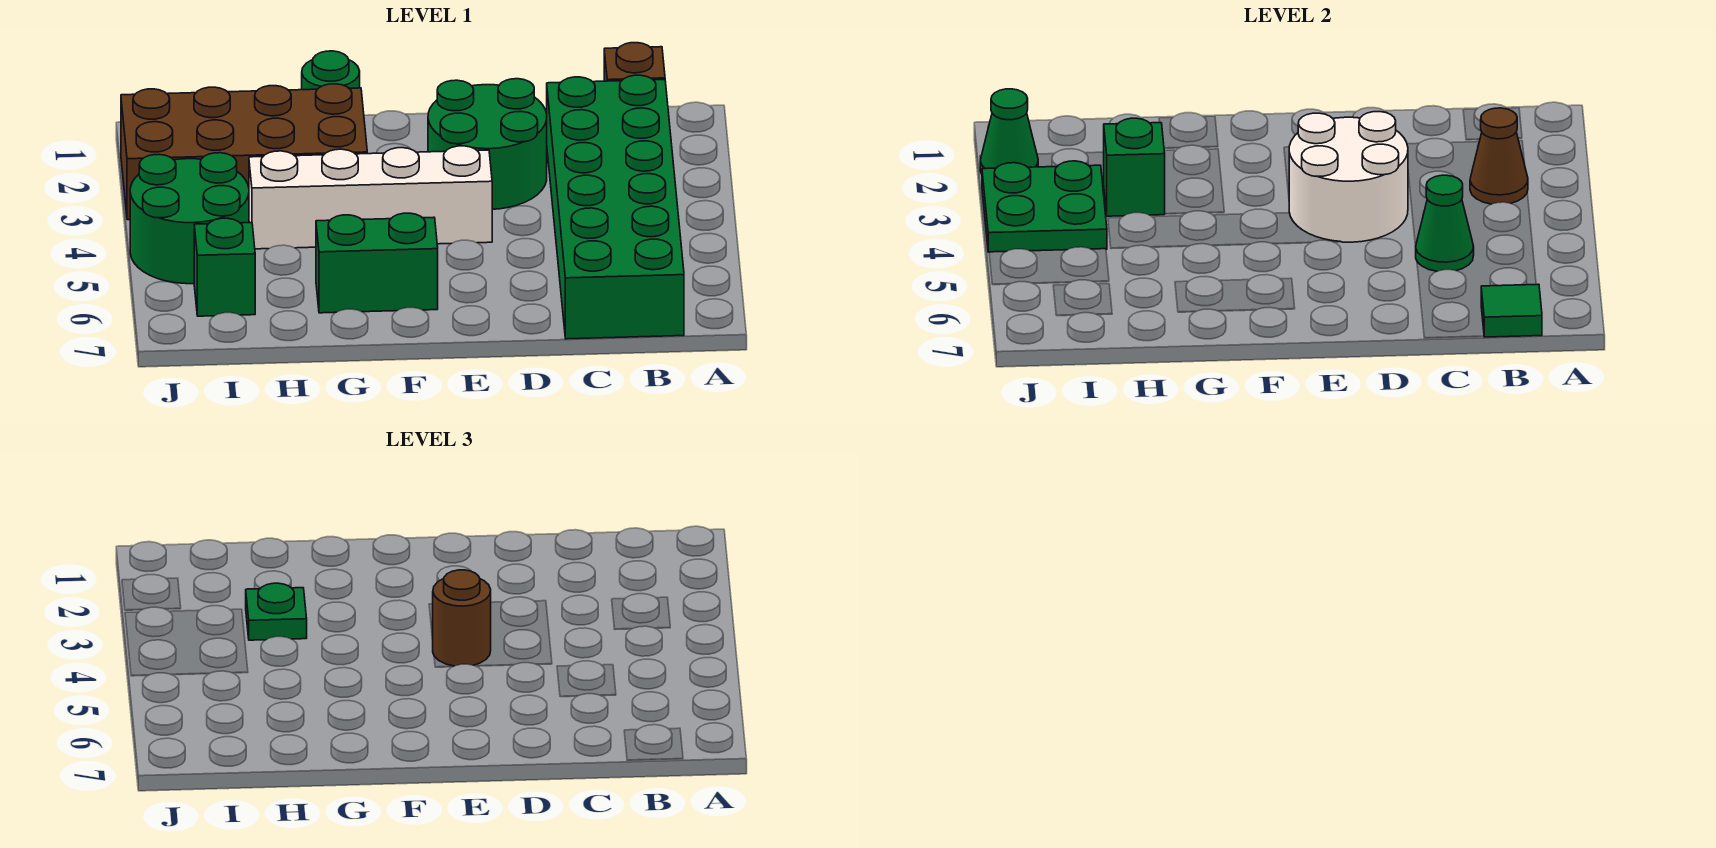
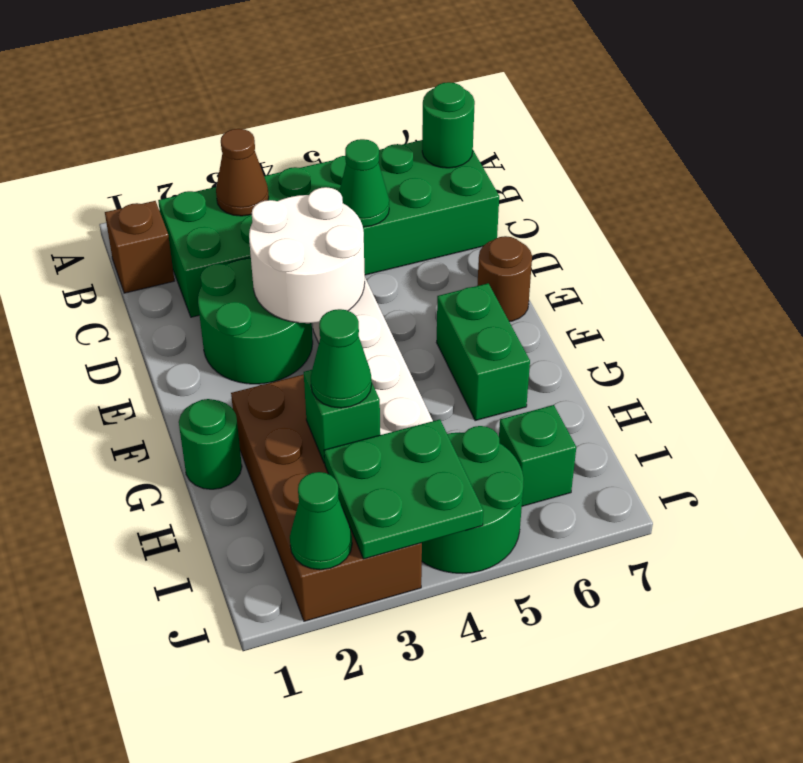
green 1x1 tile [1481,284,1542,337] -> green 1x1 round brick [422,82,475,168]
brown 1x1 round brick [432,570,491,666] -> brown 1x1 round brick moved to [477,236,532,322]
green 1x1 plate [246,583,307,640] -> green 1x1 cone [311,309,372,408]

